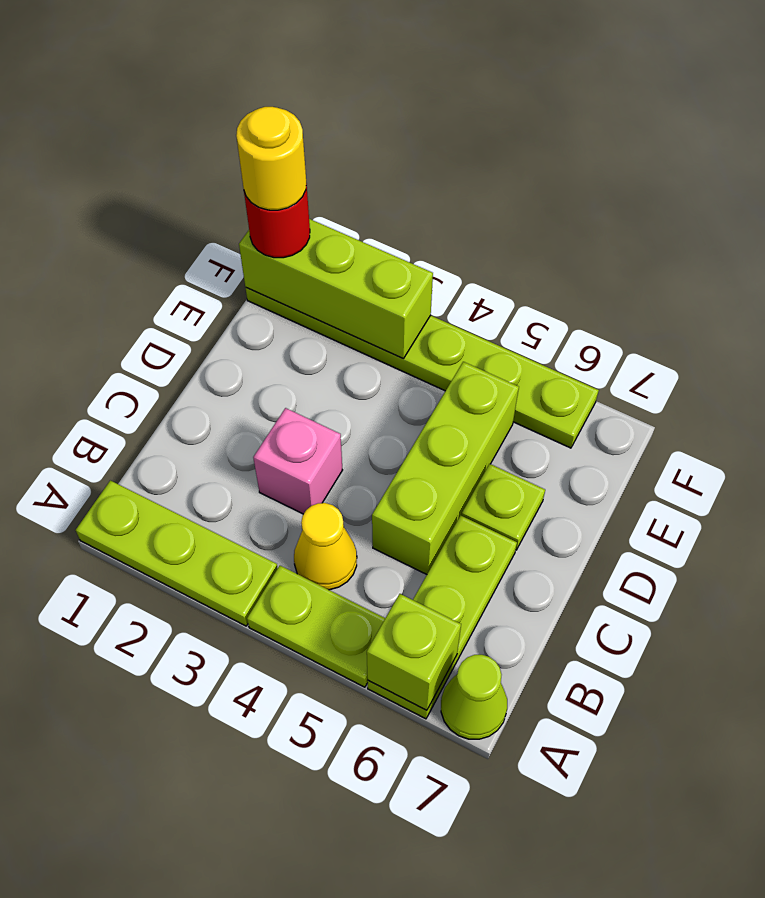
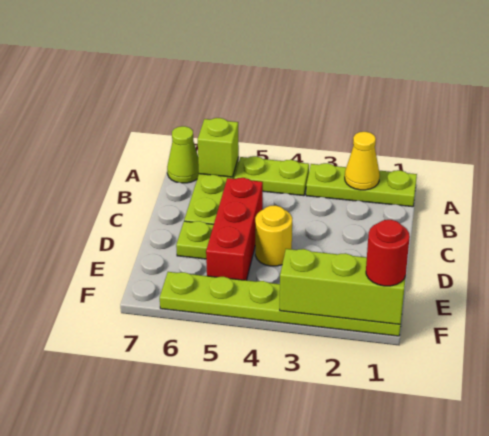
yellow 1x1 cone [294,503,357,590] -> yellow 1x1 cone moved to [345,132,380,190]
pink 1x1 brick [253,408,342,514] -> none
lime 1x3 brick [372,362,519,574] -> red 1x3 brick [206,178,263,280]
yellow 1x1 round brick [236,107,306,210] -> yellow 1x1 round brick moved to [255,205,292,266]

